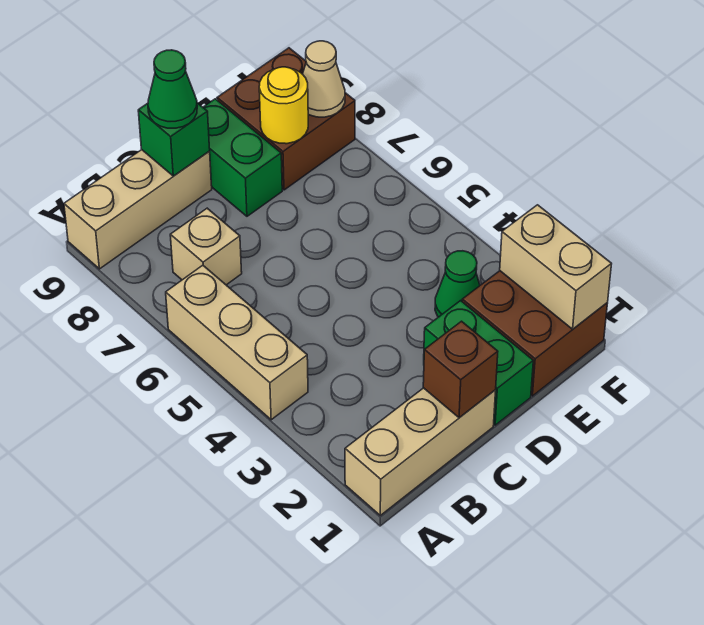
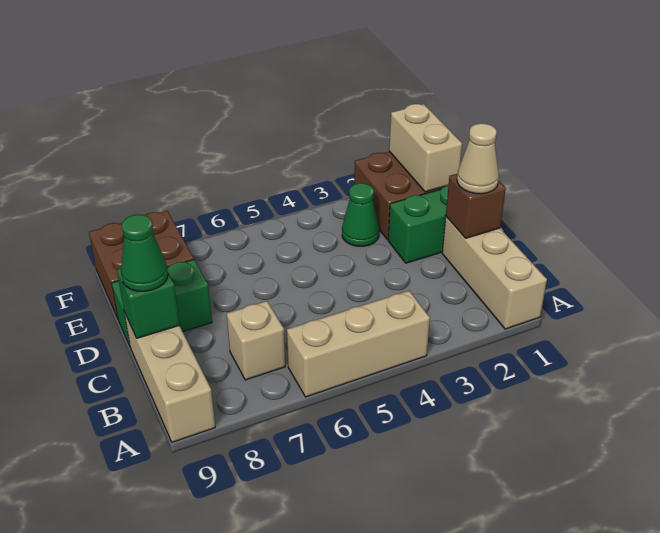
yellow 1x1 round brick [259,67,308,144] -> none
tan 1x2 brick [500,205,611,329] -> tan 1x2 brick turned to [389,104,462,192]
tan 1x1 cone [303,41,345,117] -> tan 1x1 cone moved to [457,123,499,194]

